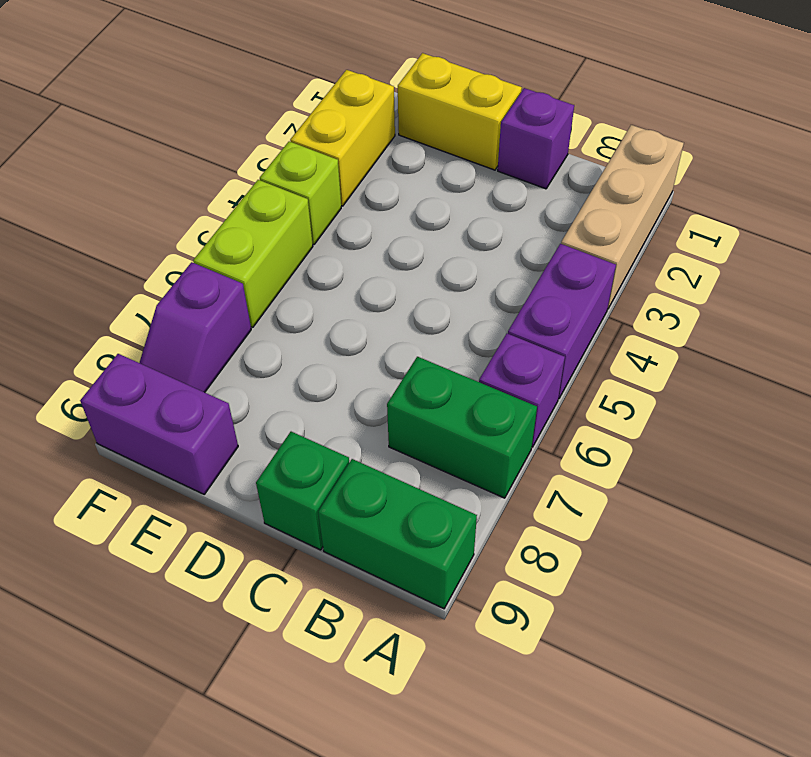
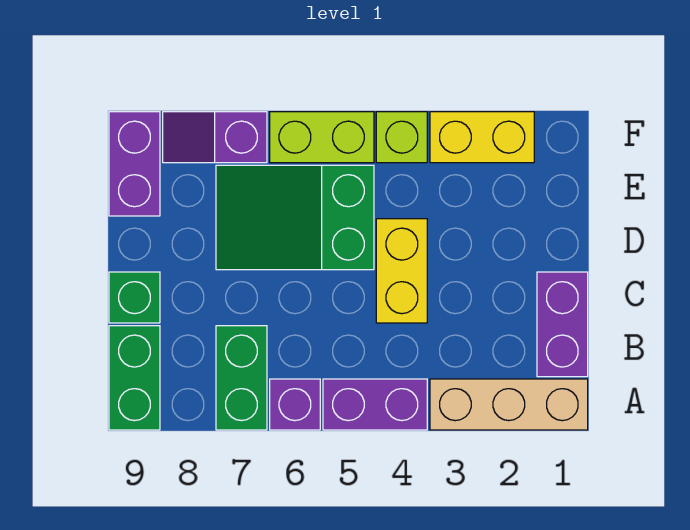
purple 1x1 brick [498,88,574,189] -> purple 1x2 brick [537,272,588,377]
yellow 1x2 brick [398,53,522,170] -> yellow 1x2 brick moved to [376,219,427,323]
none -> green 2x3 slope [216,165,374,270]

